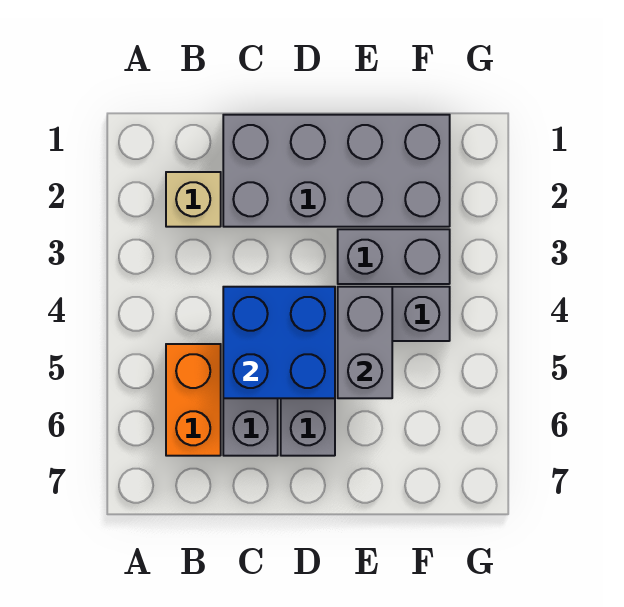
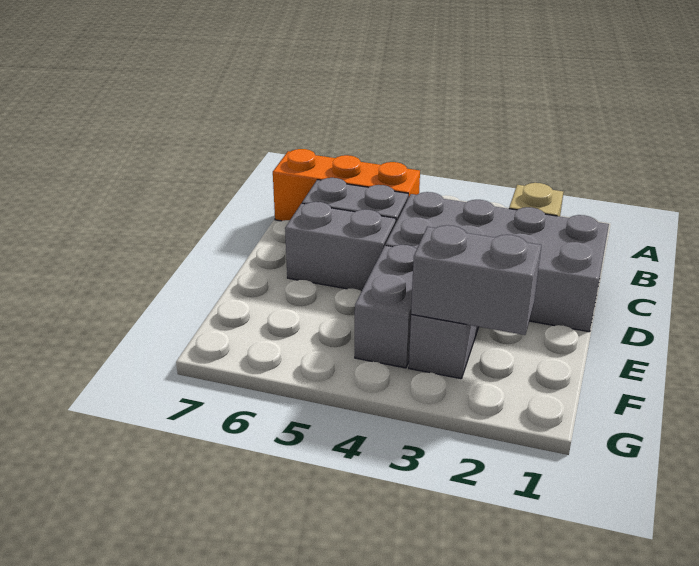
orange 1x2 brick [166,344,221,456] -> orange 1x3 brick [273,149,420,221]
grey 2x4 brick [223,115,450,227] -> grey 2x4 brick turned to [385,192,609,332]
blue 2x2 brick [223,287,335,398] -> none
grey 1x2 brick [338,287,392,398] -> grey 1x2 brick moved to [411,225,541,335]

